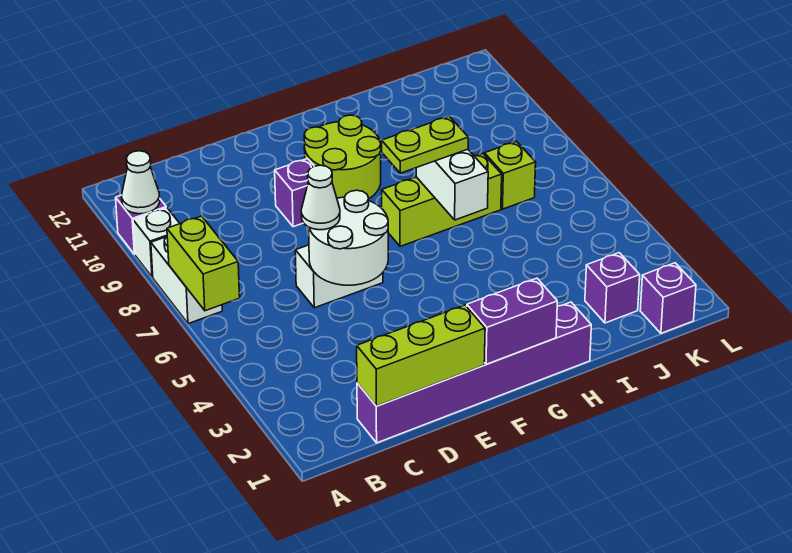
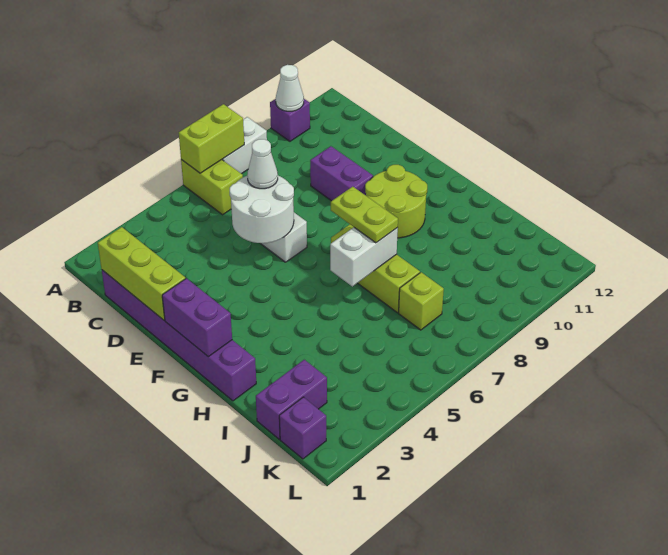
none -> lime 1x2 brick [181,160,243,215]
white 1x1 brick [133,208,180,277] -> none
purple 1x1 brick [275,159,314,227] -> purple 1x2 brick [310,146,373,201]
purple 1x1 brick [585,253,640,323] -> purple 1x2 brick [256,360,327,439]

